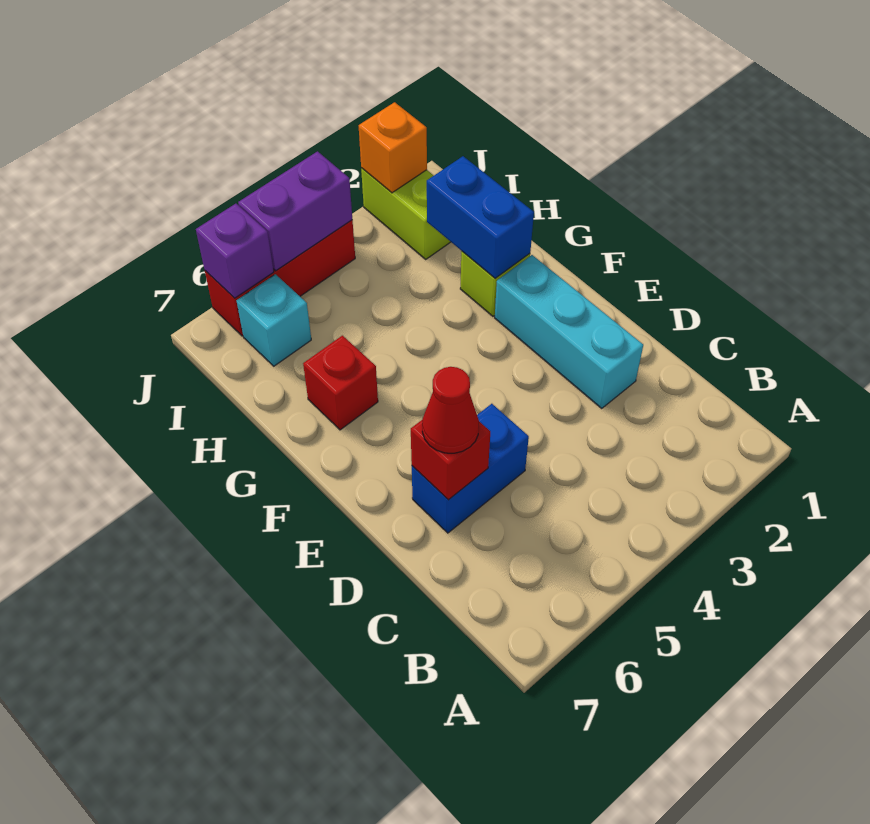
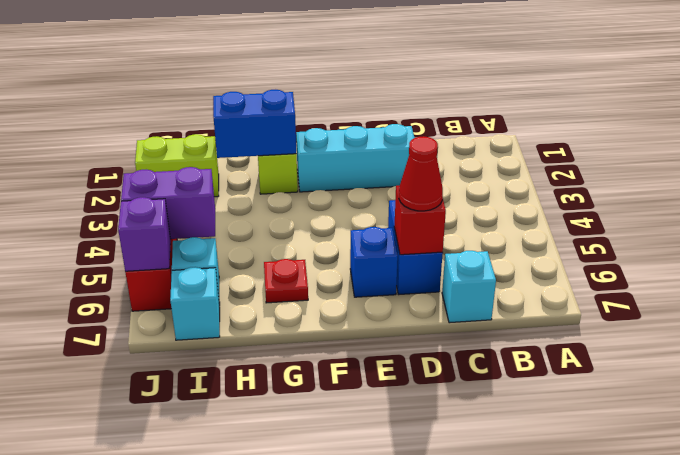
none -> cyan 1x1 brick [442,251,496,323]
none -> blue 1x1 brick [350,227,398,297]
red 1x1 brick [303,336,378,430] -> red 1x1 plate [264,259,308,303]
none -> cyan 1x1 brick [170,267,220,340]
orange 1x1 brick [359,102,427,193] -> none
purple 1x2 brick [238,151,352,271] -> purple 1x2 brick turned to [121,167,215,239]

